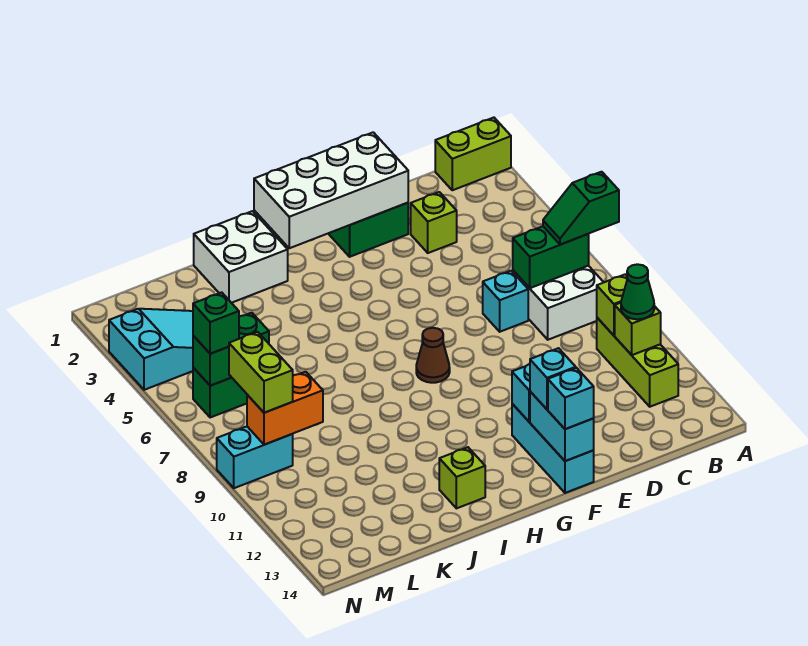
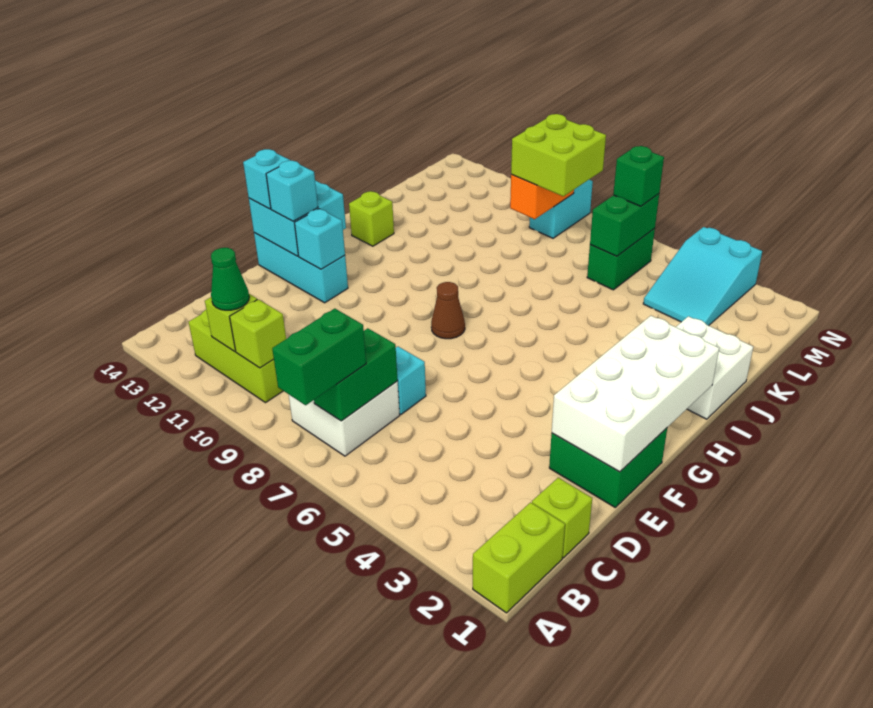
green 1x2 slope [543,172,619,245] -> green 1x2 brick [272,309,366,405]
lime 1x1 brick [411,192,457,253] -> lime 1x1 brick moved to [532,478,592,558]
cyan 1x2 brick [530,392,594,461] -> cyan 2x2 brick [249,181,346,256]
lime 1x2 brick [229,332,293,413] -> lime 2x2 brick [511,114,606,196]

